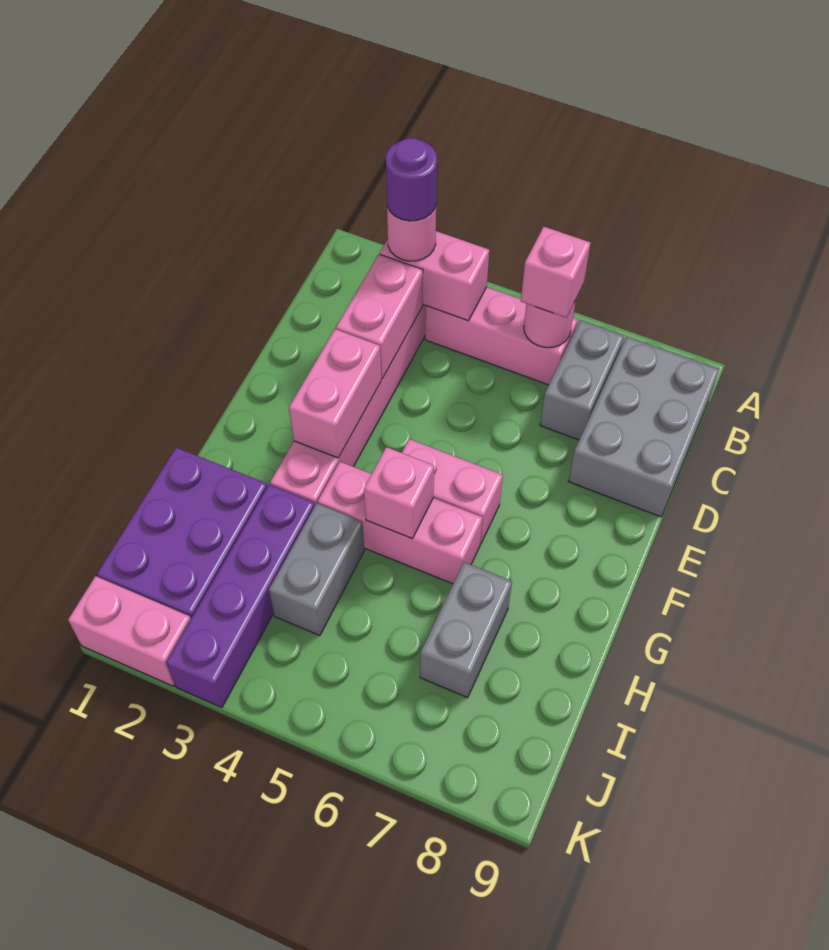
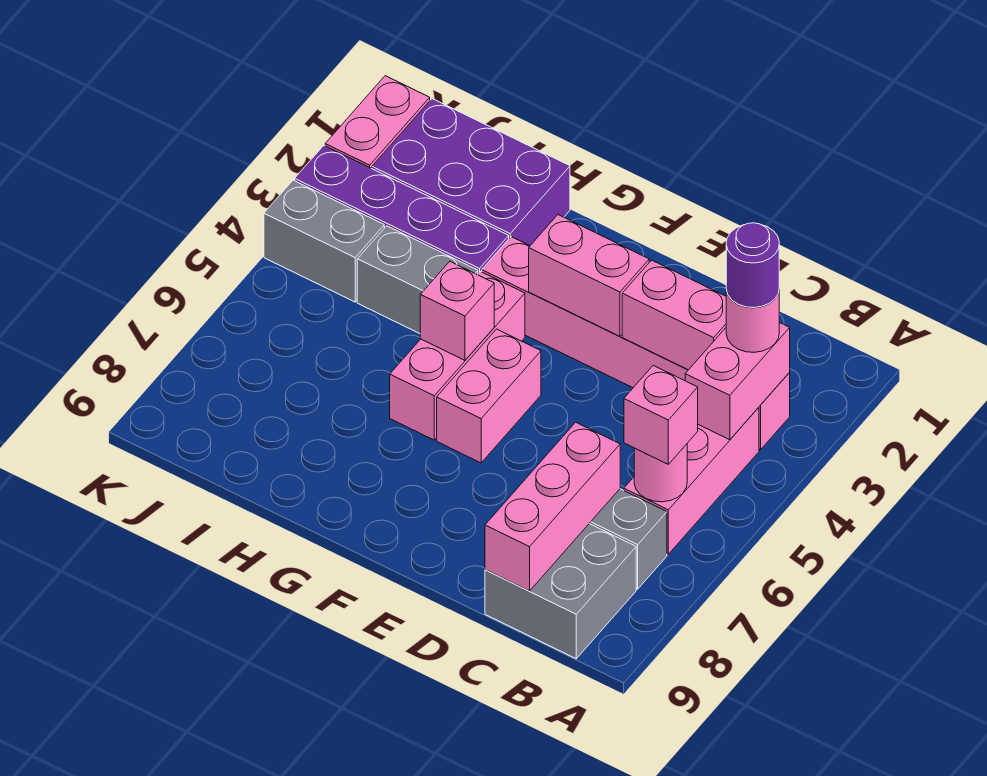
grey 2x3 brick [568,337,719,517] -> grey 2x2 brick [485,524,636,659]
none -> pink 1x3 brick [485,422,620,591]
grey 1x2 brick [420,562,512,698] -> grey 1x2 brick moved to [264,180,384,302]

